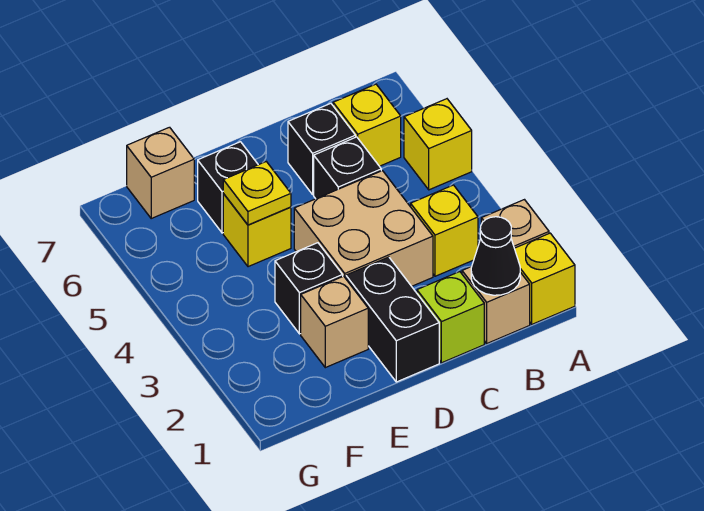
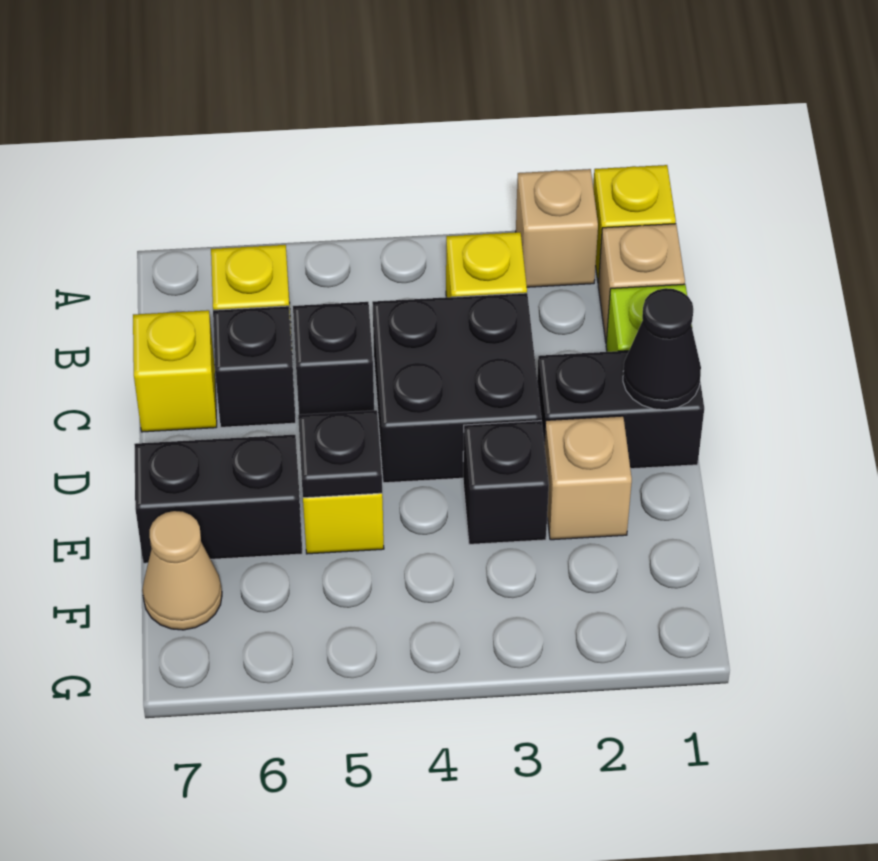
yellow 1x1 brick [404,99,472,190] -> yellow 1x1 brick moved to [133,310,217,432]
black 1x1 cone [471,217,520,295] -> black 1x1 cone moved to [623,288,701,410]
tan 2x2 brick [294,171,433,286] -> black 2x2 brick [372,293,541,483]
yellow 1x1 plate [223,162,291,225] -> black 1x1 plate [298,410,382,498]
black 1x1 brick [198,142,258,233] -> black 1x2 brick [134,435,302,563]
tan 1x1 brick [127,127,194,218] -> tan 1x1 cone [142,511,222,630]

